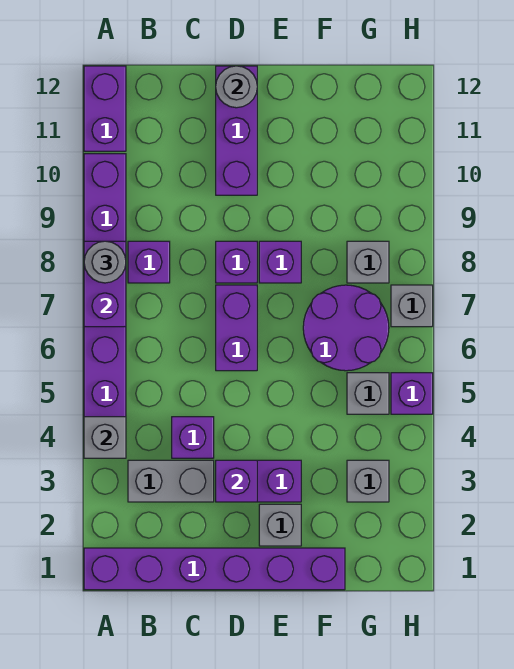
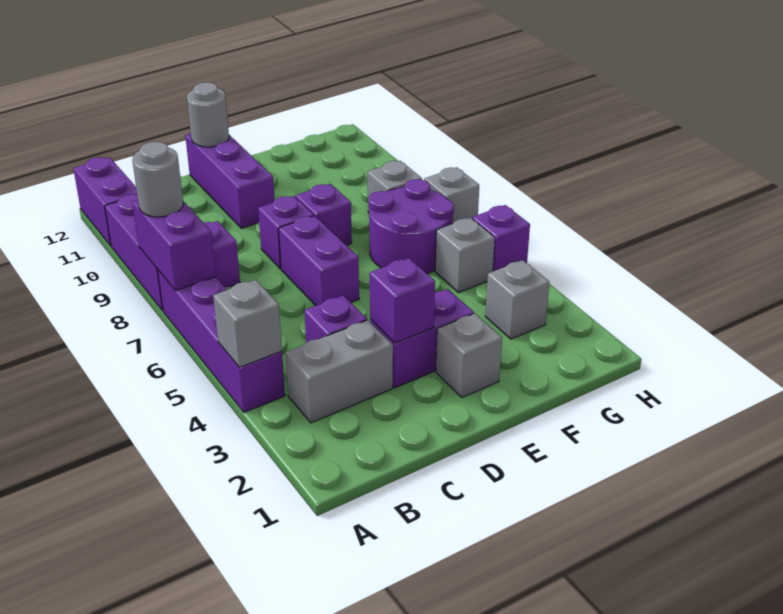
purple 1x6 brick [84,548,345,590] -> none

